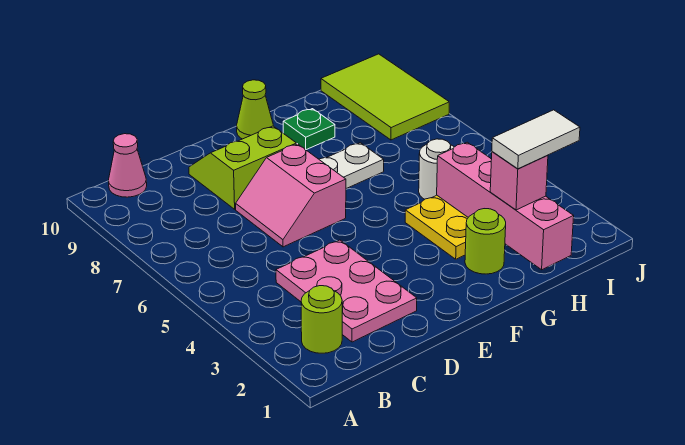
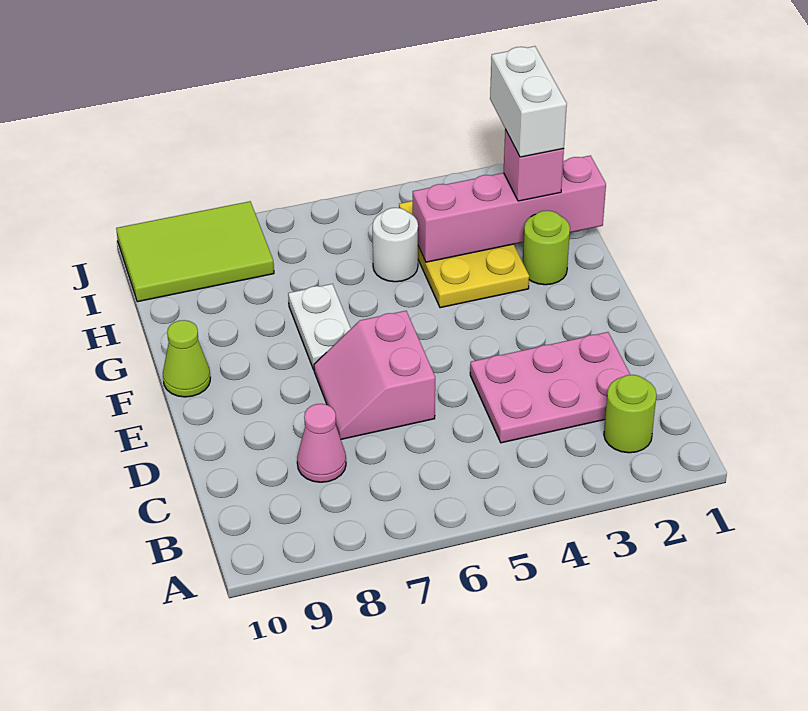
pink 1x1 cone [109,134,147,197] -> pink 1x1 cone moved to [297,404,346,482]
pink 2x2 slope [236,144,346,247] -> pink 2x2 slope turned to [314,311,435,439]
lime 2x2 slope [189,126,297,209] -> none
green 1x1 plate [283,109,335,150] -> none
white 1x2 tile [492,110,580,169] -> white 1x2 brick [490,46,567,157]

